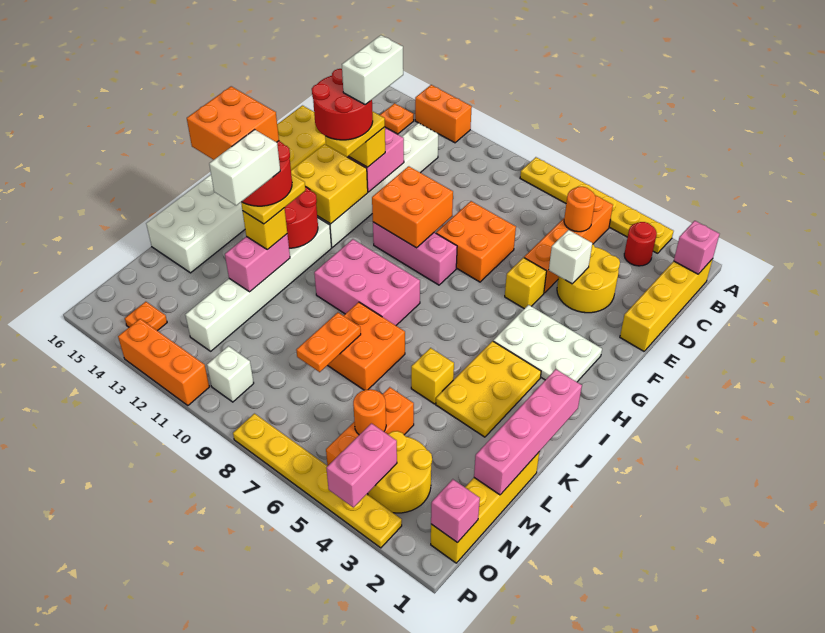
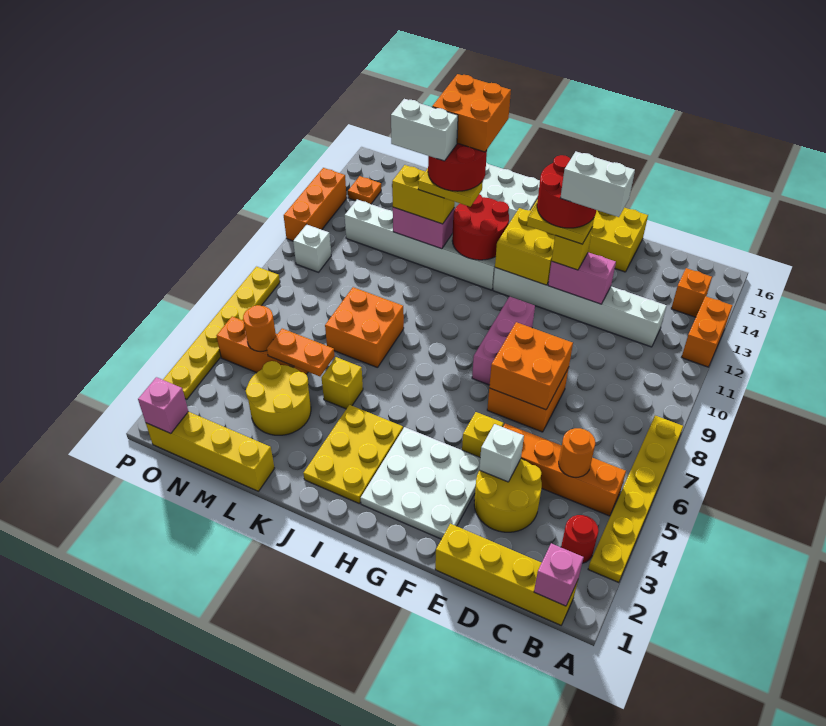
orange 1x1 plate [380,103,414,134] -> orange 1x1 brick [671,268,712,317]
orange 2x2 brick [372,166,453,248] -> orange 2x2 brick moved to [489,322,573,410]
white 2x3 plate [493,305,602,382] -> white 3x3 plate [361,427,480,539]
yellow 2x3 plate [436,341,541,437] -> yellow 2x3 plate turned to [303,405,403,504]
pink 2x3 brick [314,239,420,325] -> none
pink 1x4 brick [474,369,582,495] -> none
yellow 1x1 brick [243,208,287,250] -> yellow 1x2 brick [392,165,455,224]
orange 1x2 plate [296,313,361,372] -> orange 1x2 plate moved to [267,329,335,376]
yellow 2x2 round brick [368,431,432,513] -> yellow 2x2 round brick moved to [246,361,311,435]
pink 1x2 brick [326,423,397,507] -> none

